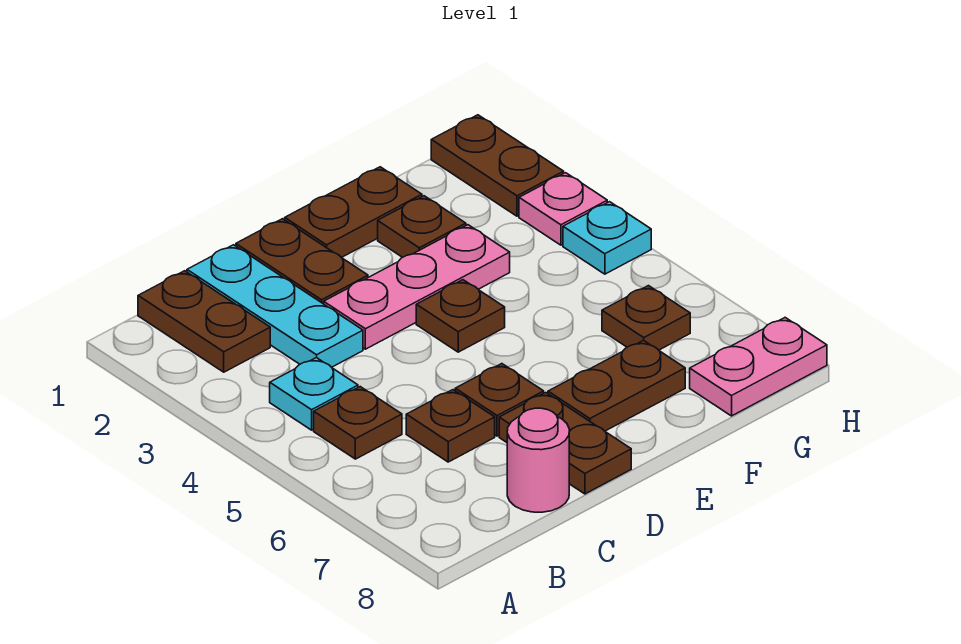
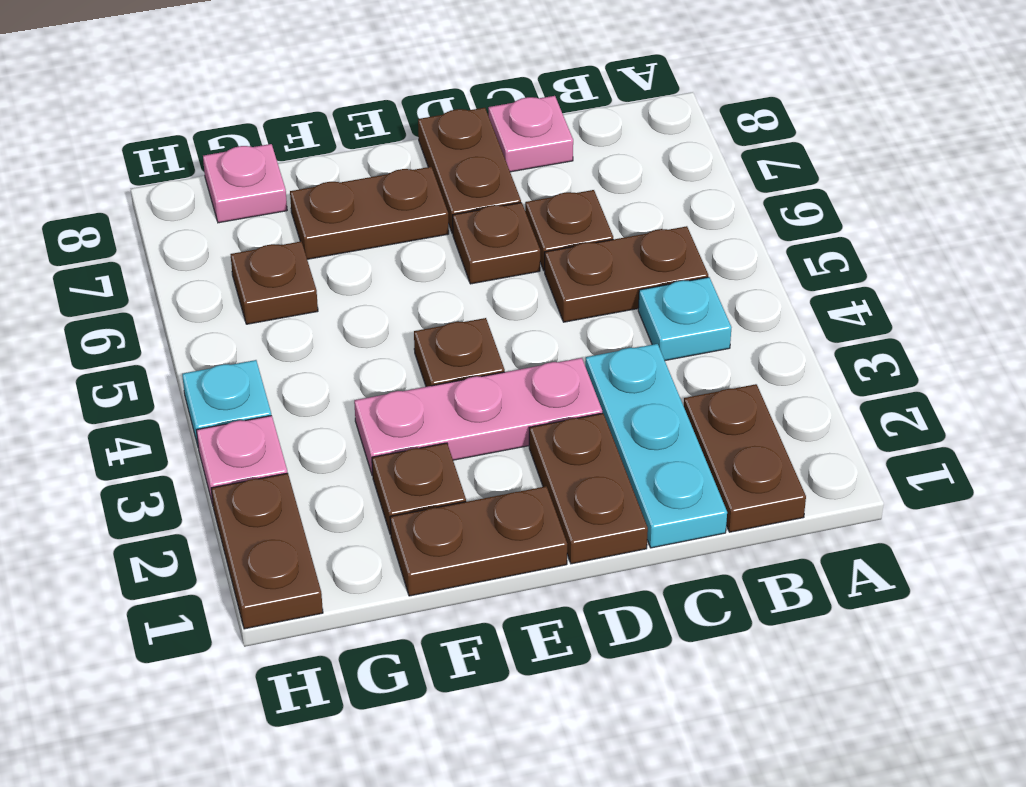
brown 1x1 plate [314,387,402,459] -> brown 1x2 plate [545,226,708,322]
pink 1x1 round brick [507,408,569,512] -> pink 1x1 plate [488,96,573,172]
pink 1x2 plate [690,318,827,416] -> pink 1x1 plate [203,144,287,223]

